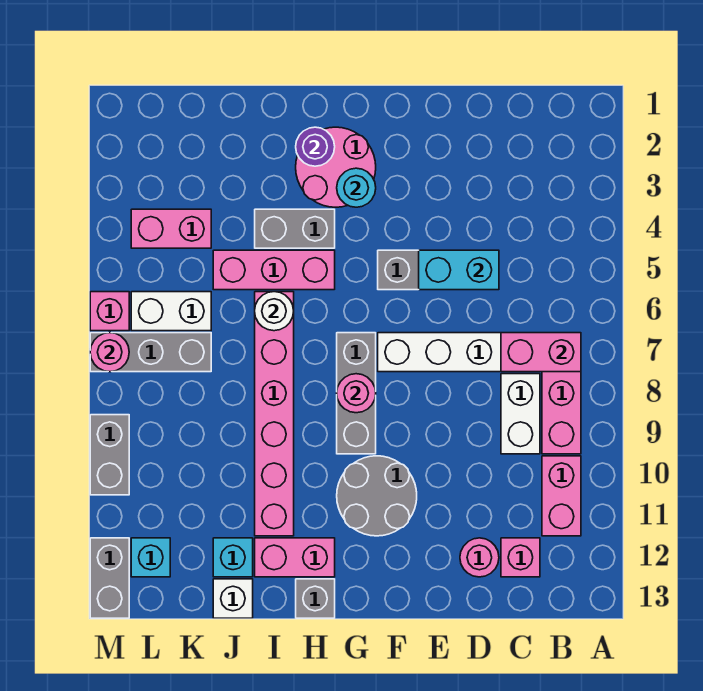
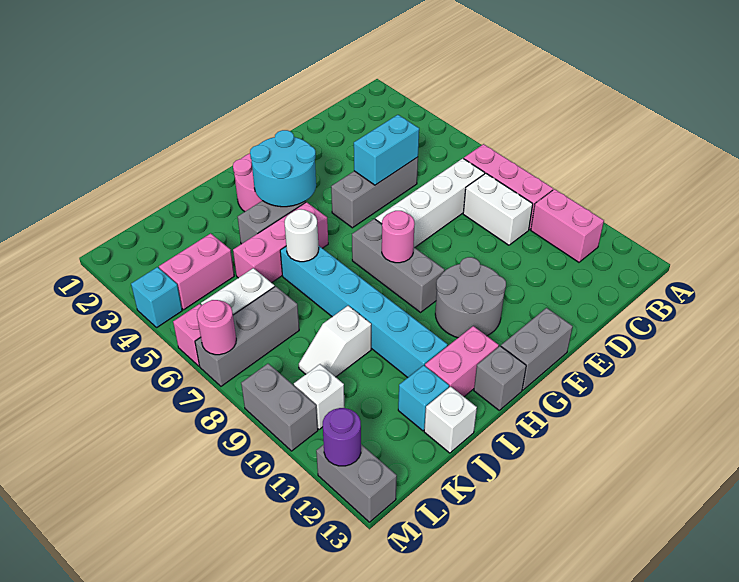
pink 1x2 brick [501,333,581,372] -> none
pink 1x1 brick [501,538,540,577] -> none
pink 1x1 round brick [460,538,499,577] -> none
none -> grey 1x2 brick [501,308,573,390]
cyan 1x1 round brick [337,168,376,207] -> cyan 2x2 round brick [250,130,316,207]
purple 1x1 round brick [296,127,335,166] -> purple 1x1 round brick moved to [323,408,361,466]
pink 1x6 brick [255,292,294,536] -> cyan 1x6 brick [280,245,448,377]
none -> white 1x2 slope [299,306,371,377]
none -> white 1x1 brick [294,364,345,429]
cyan 1x1 brick [131,538,170,577] -> cyan 1x1 brick moved to [131,267,182,327]

